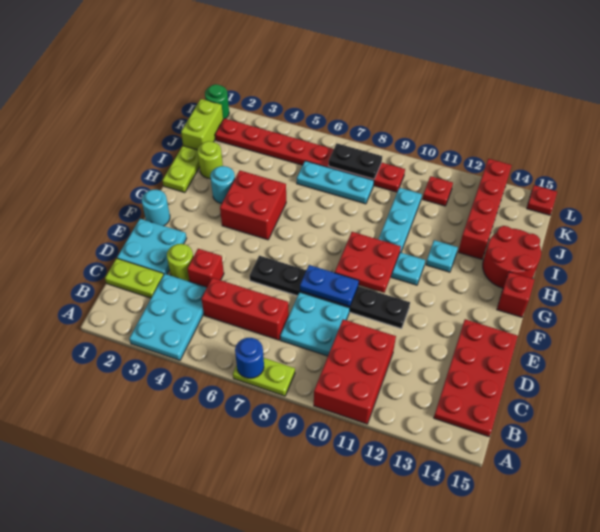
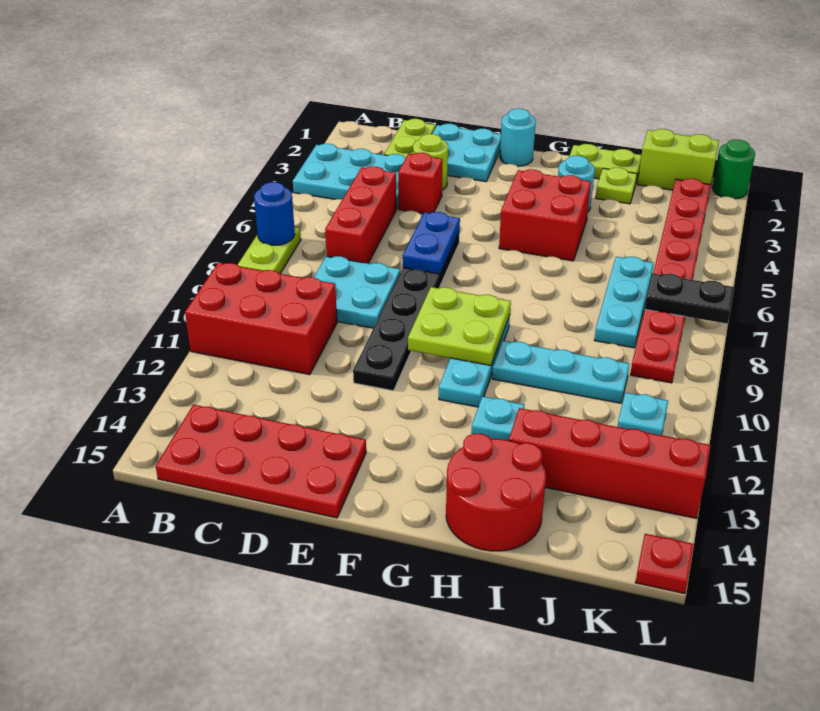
blue 1x2 plate [300,265,359,307] -> blue 1x2 plate moved to [403,212,460,274]
red 2x2 plate [335,232,401,293] -> lime 2x2 plate [408,287,511,366]
red 1x1 brick [497,272,534,317] -> none
lime 1x1 round brick [197,141,223,179] -> lime 1x1 plate [596,168,637,204]
black 1x2 plate [329,143,382,179] -> black 1x2 plate turned to [645,273,734,324]
red 1x1 plate [423,176,453,206] -> cyan 1x1 plate [618,392,668,435]

